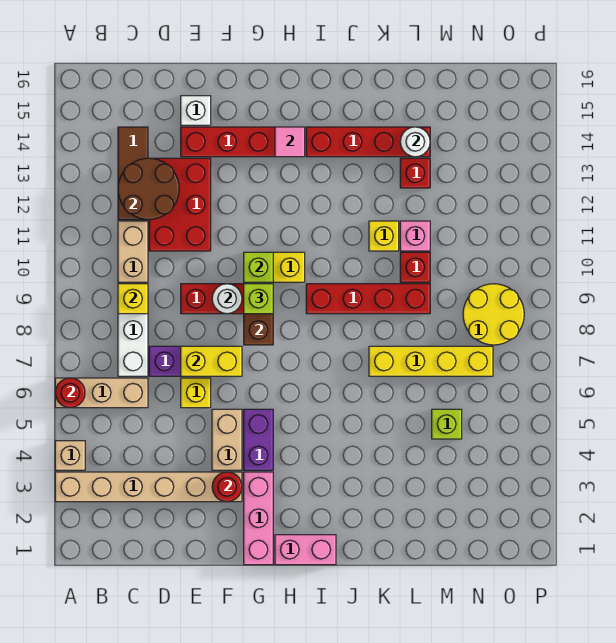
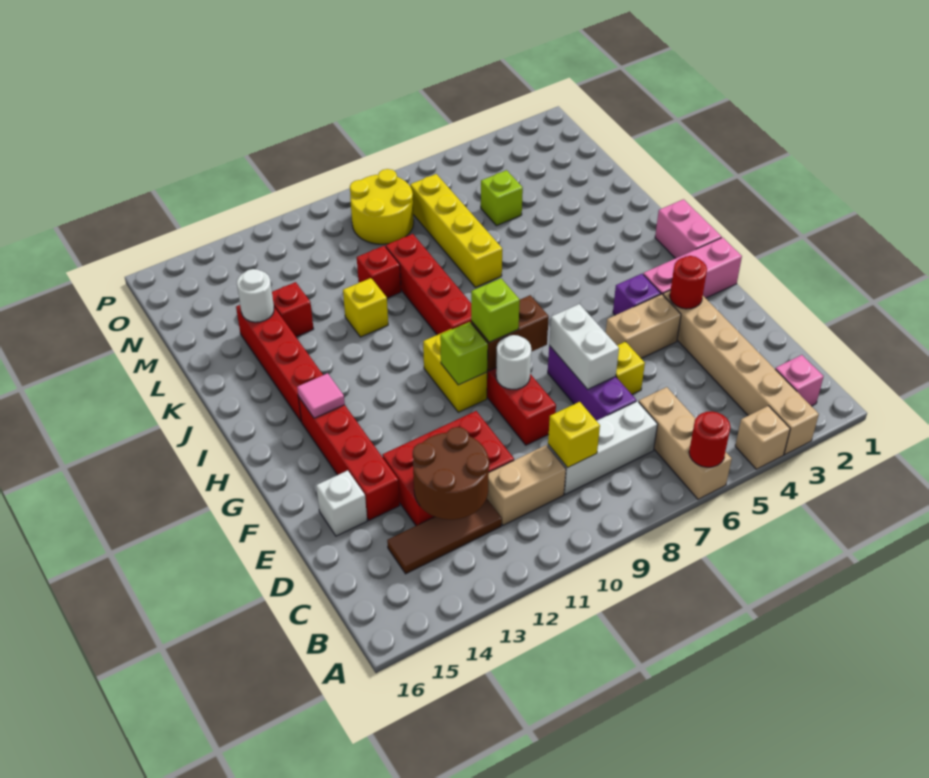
yellow 1x2 brick [181,346,242,376] -> white 1x2 brick [549,304,619,389]
purple 1x2 brick [244,409,273,470] -> purple 1x1 brick [613,274,661,315]
pink 1x1 brick [400,221,430,251] -> pink 1x1 brick moved to [775,355,824,406]

